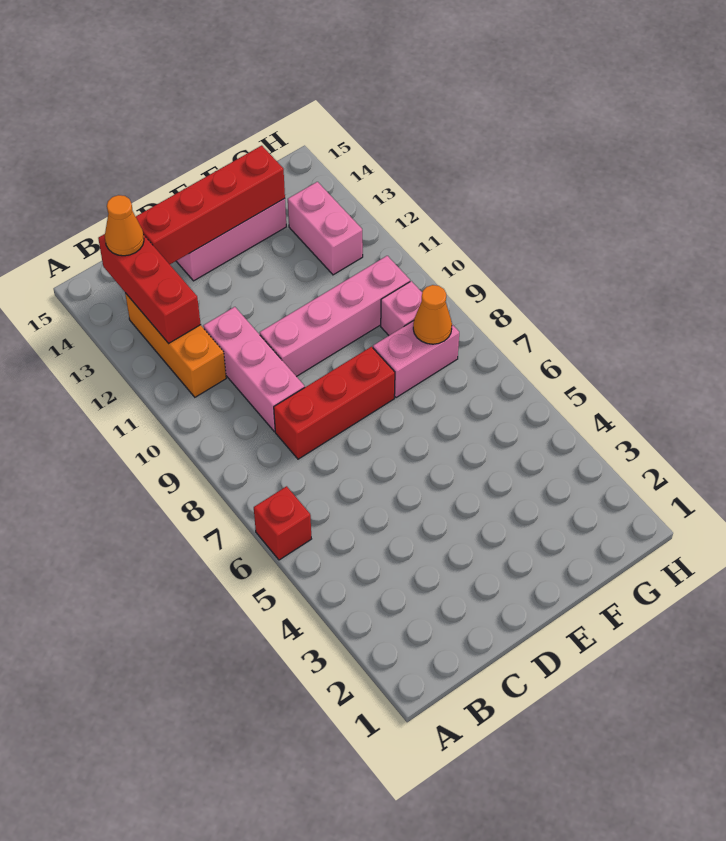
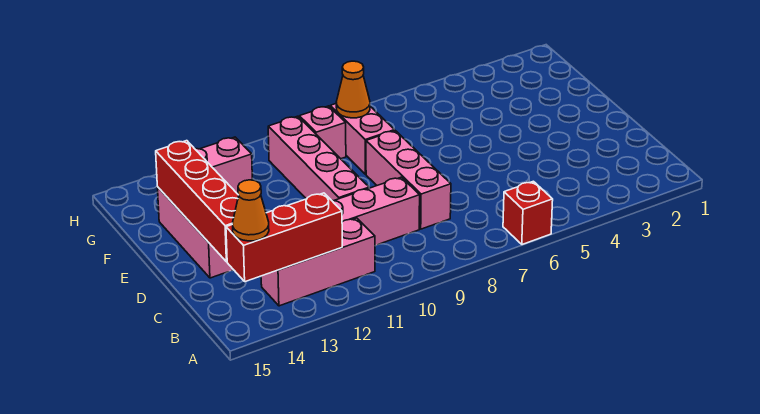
orange 1x3 brick [125,293,226,397] -> pink 1x3 brick [261,218,375,306]
red 1x3 brick [274,347,395,459] -> pink 1x3 brick [366,131,451,229]

